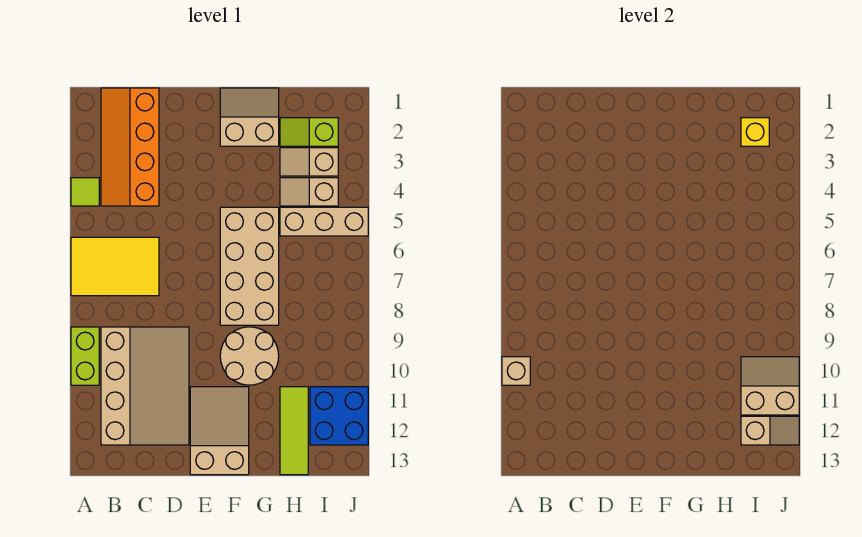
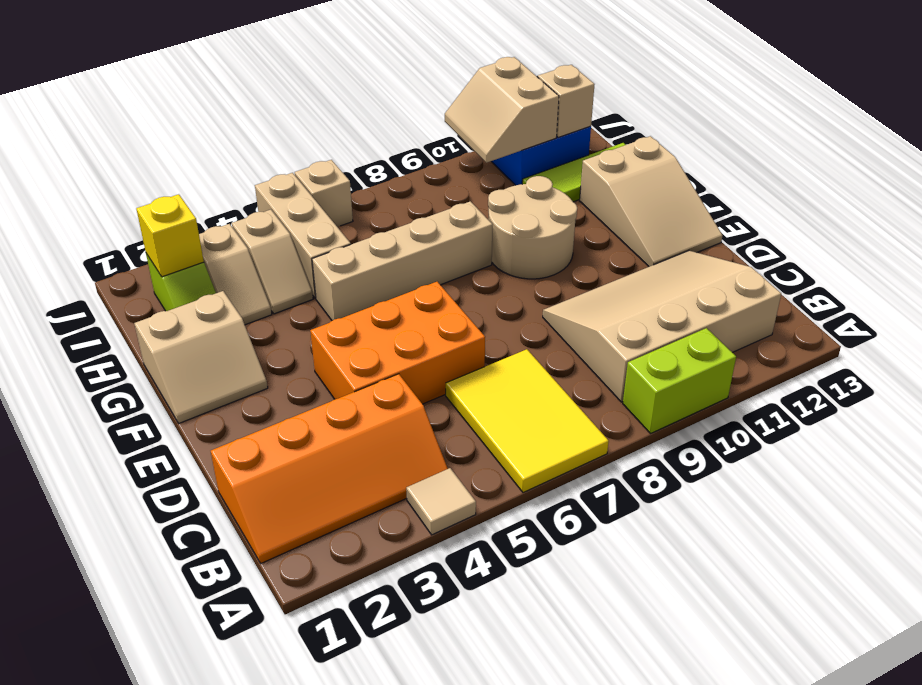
lime 1x1 tile [71,178,99,206] -> tan 1x1 tile [406,468,476,535]
tan 1x1 brick [502,357,530,385] -> tan 1x1 brick moved to [295,160,353,227]
none -> orange 2x3 brick [310,282,485,404]
tan 2x3 slope [190,387,249,475] -> tan 2x3 slope turned to [580,136,722,267]
tan 2x2 slope [220,88,279,146] -> tan 2x2 slope turned to [134,291,268,423]
tan 2x4 brick [220,207,279,325] -> tan 1x4 brick [312,201,493,321]

